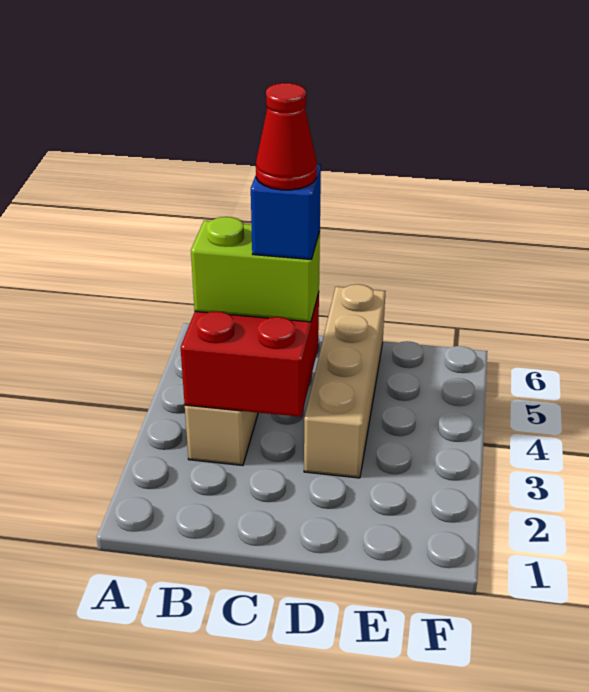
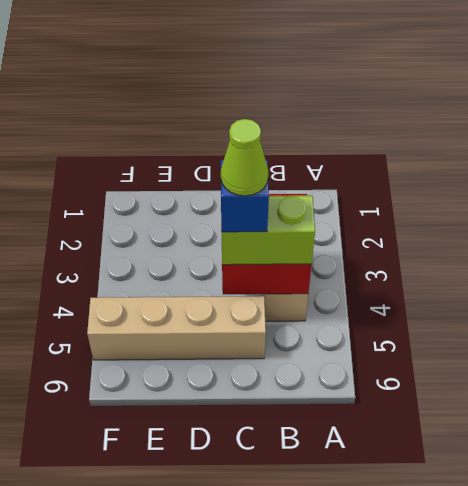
red 1x1 cone [256,83,317,190] -> lime 1x1 cone [221,119,268,196]
tan 1x4 brick [304,284,385,478] -> tan 1x4 brick turned to [87,296,266,360]

